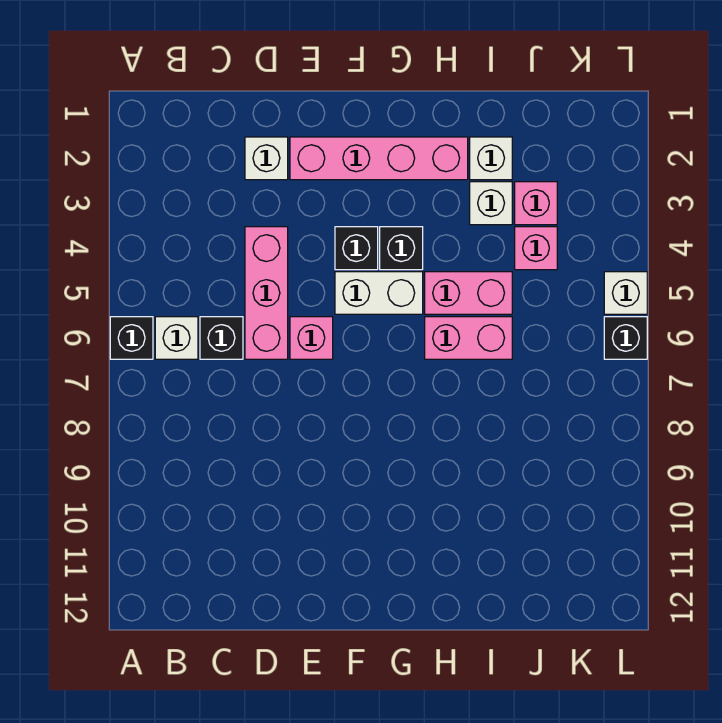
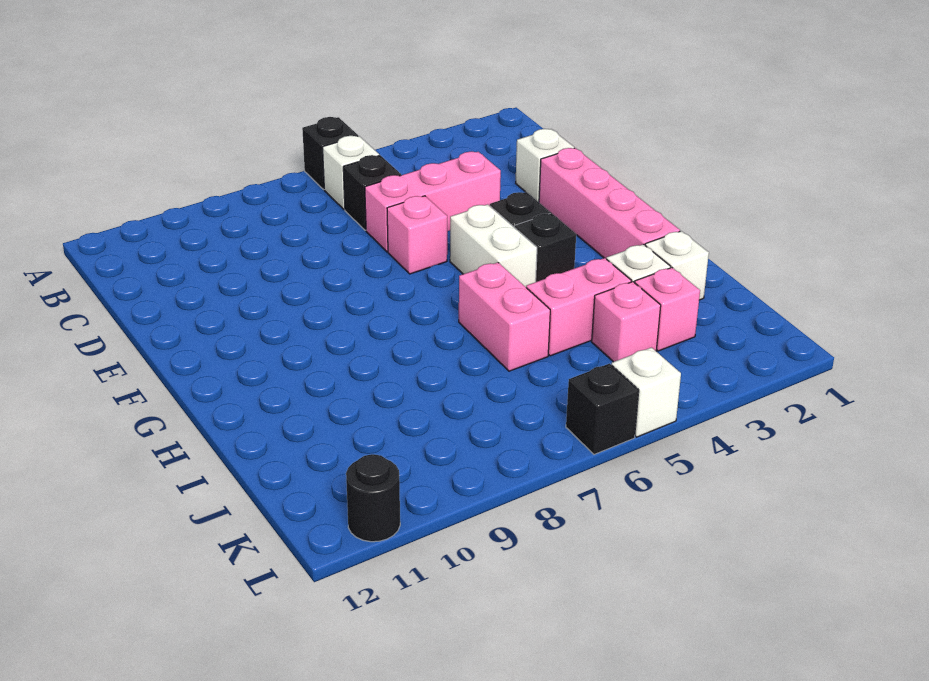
pink 1x2 brick [425,272,512,314] -> pink 1x2 brick turned to [526,258,631,356]
none -> black 1x1 round brick [346,454,400,542]

